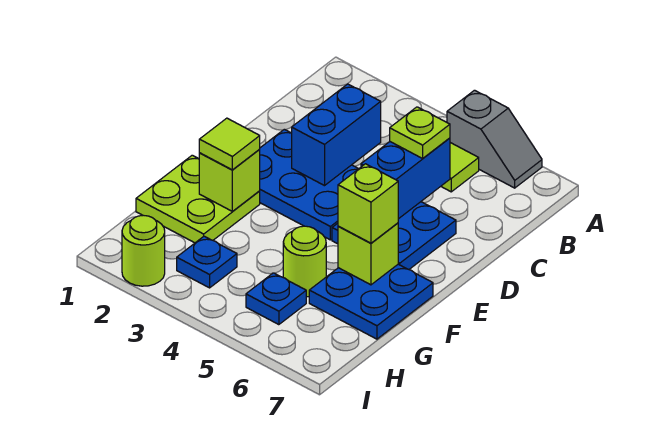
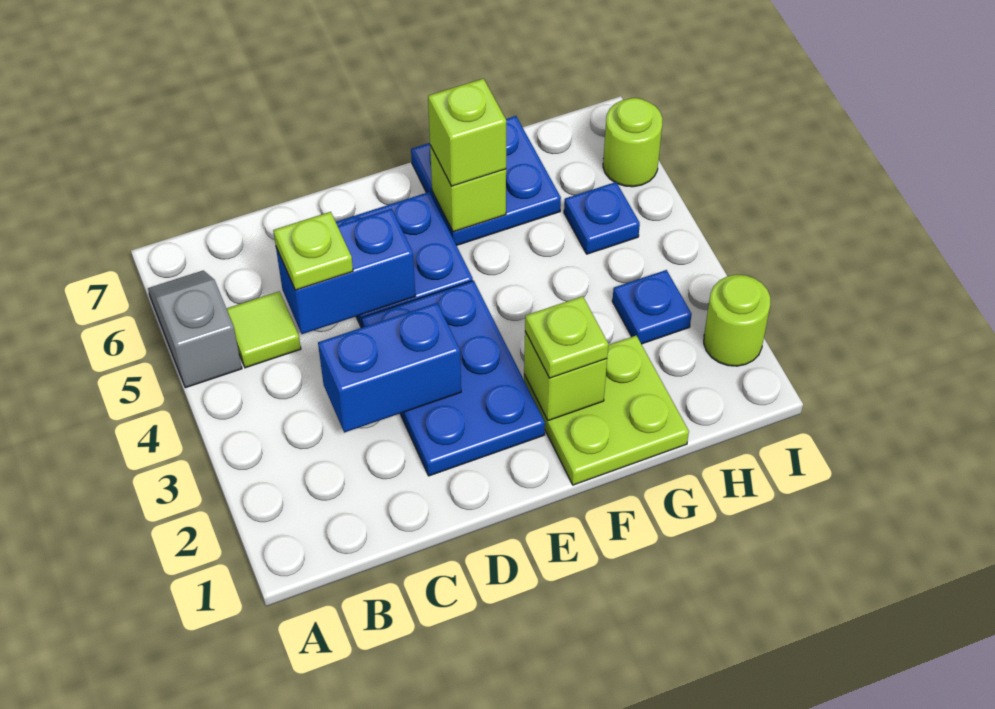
lime 1x1 tile [199,118,260,170] -> lime 1x1 plate [525,296,608,378]
lime 1x1 round brick [283,226,326,297] -> lime 1x1 round brick moved to [603,98,663,187]

